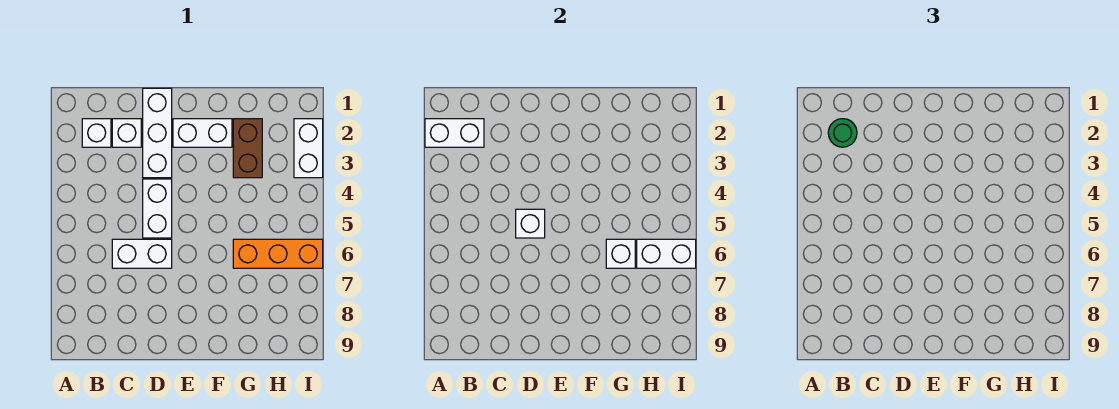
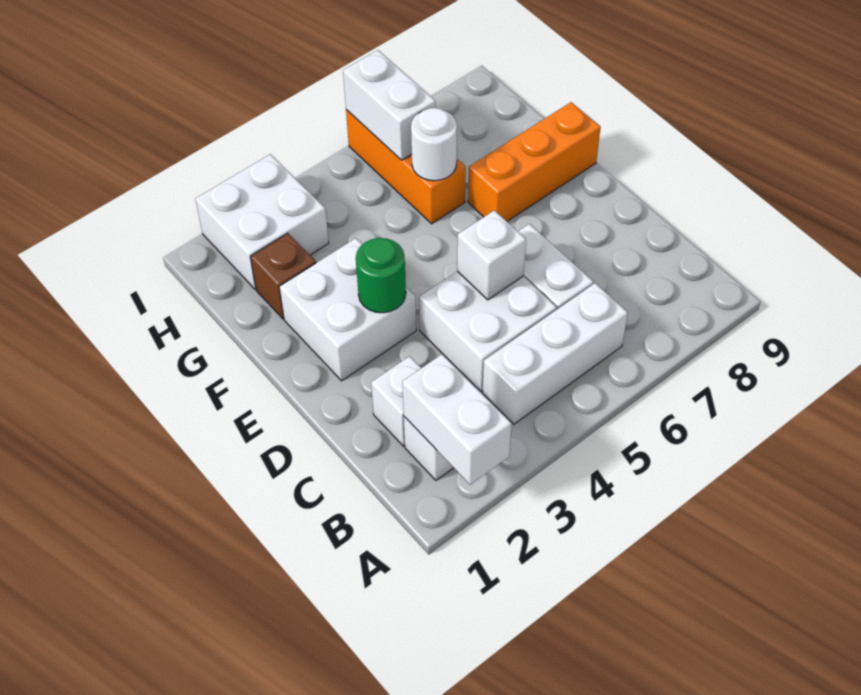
green 1x1 round brick [828,119,857,147] -> green 1x1 round brick moved to [356,238,406,313]
white 1x3 brick [143,88,172,178] -> white 1x3 brick moved to [483,283,628,424]
white 1x2 brick [143,179,172,238] -> white 2x2 brick [419,271,557,392]
white 1x2 brick [173,119,232,147] -> white 2x2 brick [280,238,416,381]
none -> orange 1x3 brick [468,102,601,221]
brown 1x2 brick [233,119,262,178] -> brown 1x1 brick [251,233,316,319]
white 1x1 brick [606,239,635,268] -> white 1x1 round brick [411,108,457,181]
white 1x2 brick [294,119,323,178] -> white 2x2 brick [195,154,329,289]

